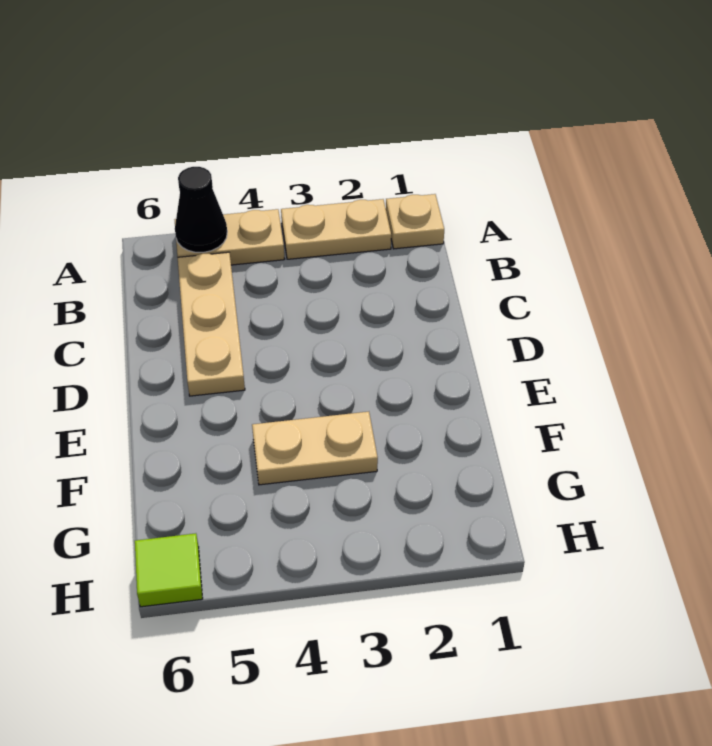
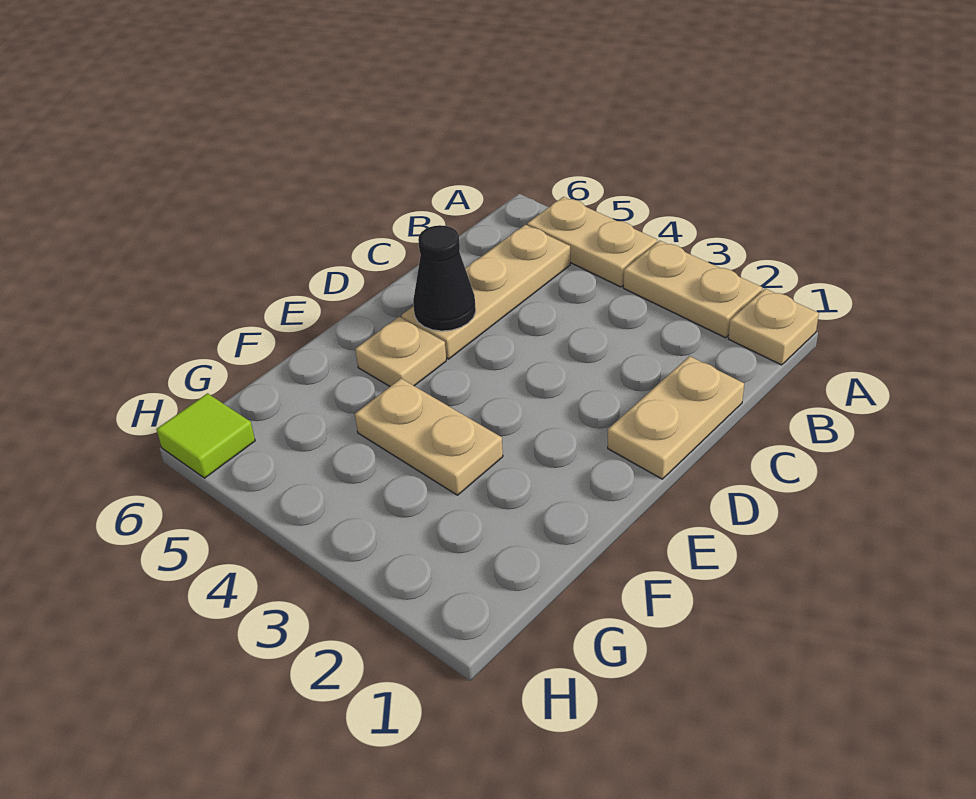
black 1x1 cone [175,167,227,252] -> black 1x1 cone moved to [413,225,476,331]
none -> tan 1x2 plate [608,356,744,479]
none -> tan 1x1 plate [355,317,446,386]

